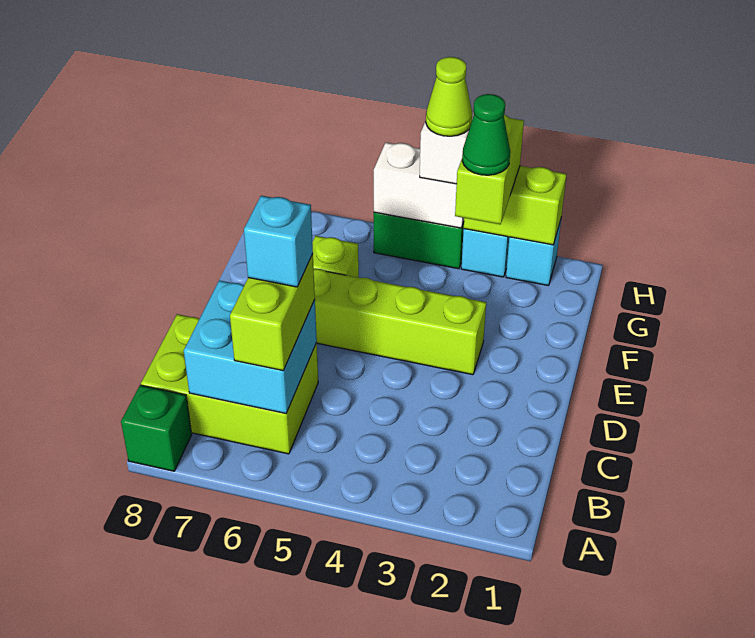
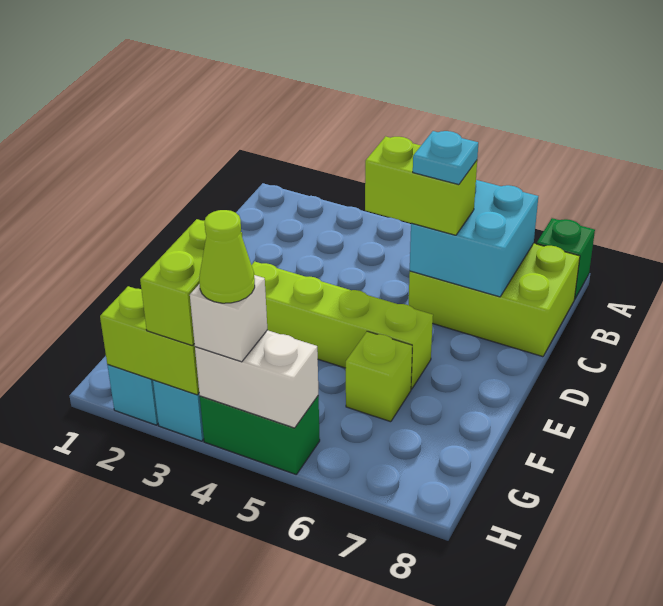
lime 1x2 brick [230,254,315,371] -> lime 1x2 brick turned to [365,136,477,235]
cyan 1x1 brick [244,196,313,287] -> cyan 1x1 plate [413,131,478,185]
green 1x1 cone [462,94,510,175] -> none

